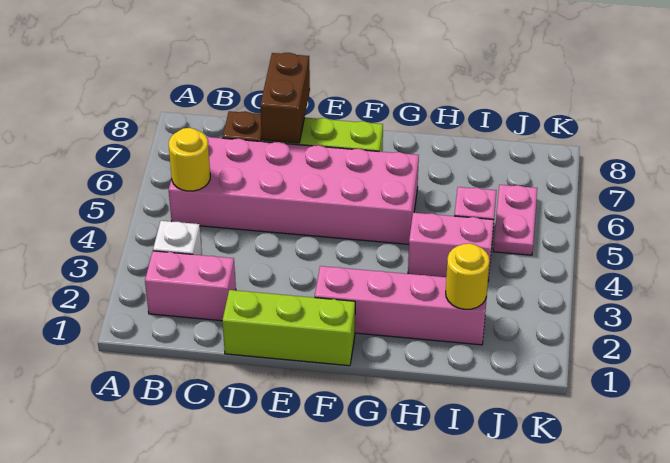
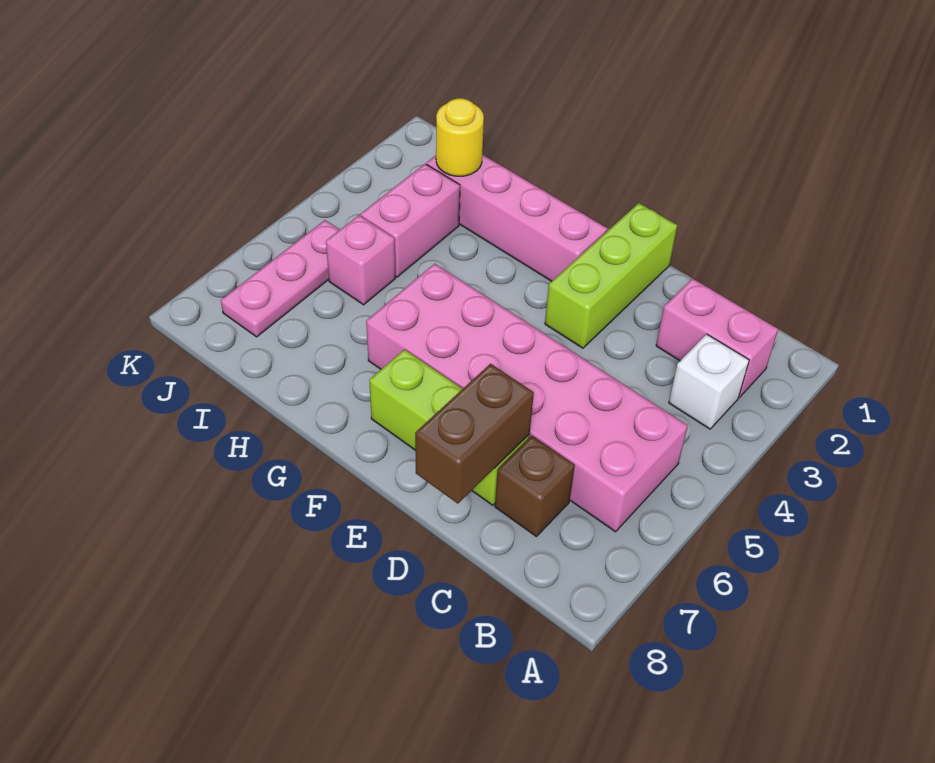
yellow 1x1 round brick [169,128,210,191] -> none
lime 1x3 brick [222,290,355,366] -> lime 1x3 brick turned to [545,203,677,348]
pink 1x2 brick [408,213,494,280] -> pink 1x2 brick turned to [361,164,460,277]
pink 1x2 plate [493,185,537,255] -> pink 1x3 plate [221,220,340,337]

